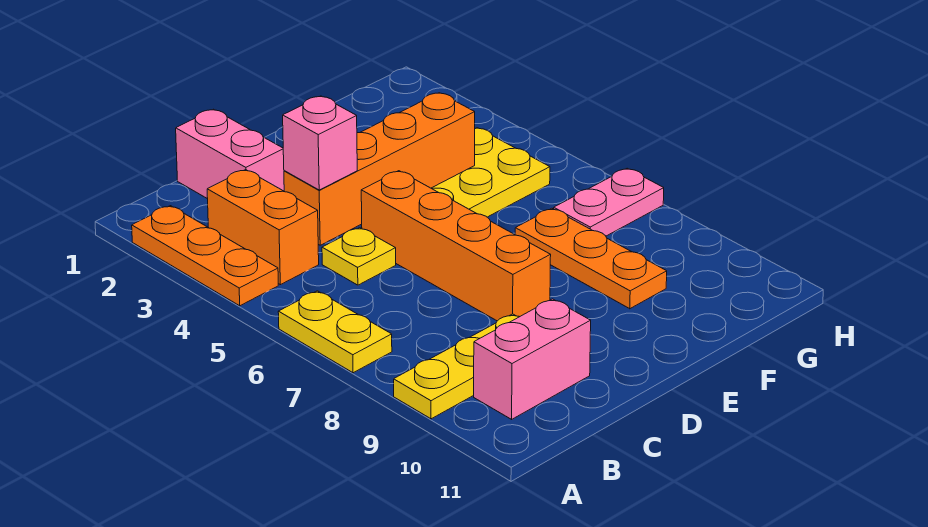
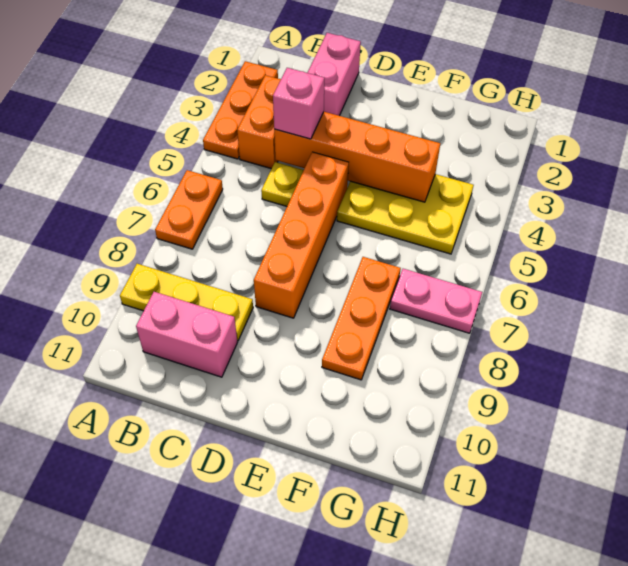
yellow 1x2 plate [278,291,392,373] -> orange 1x2 plate [155,170,223,249]

